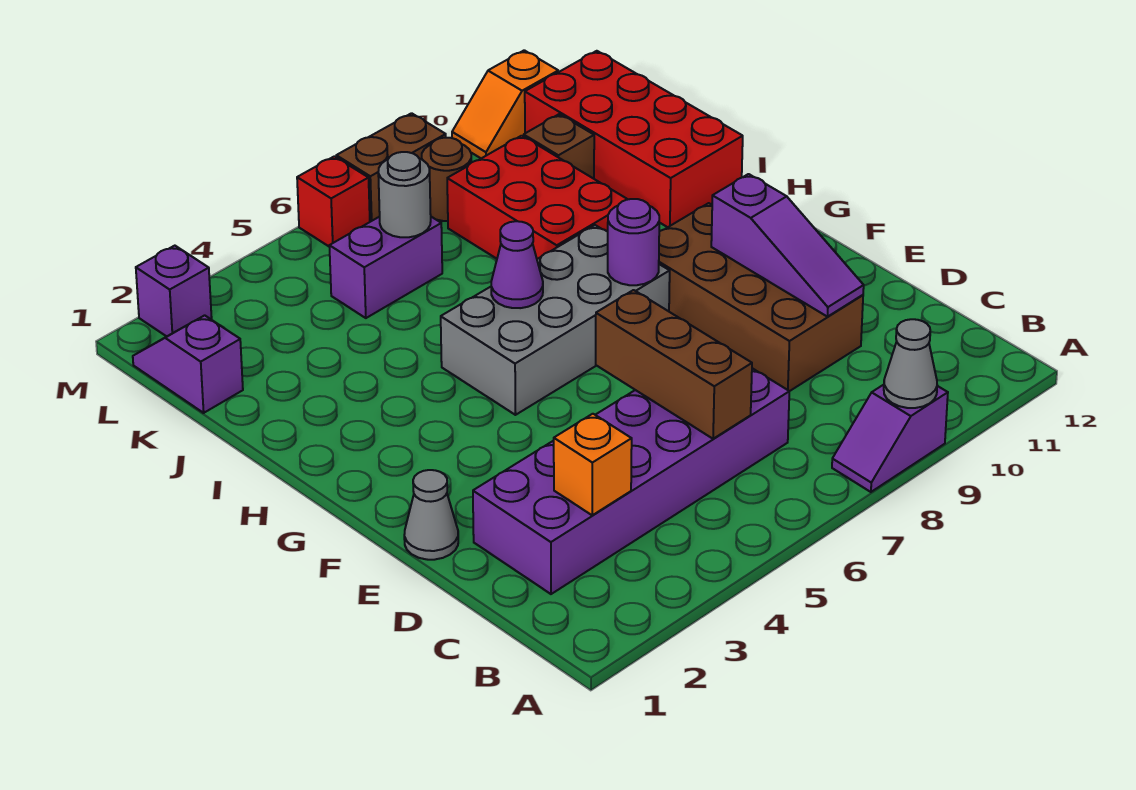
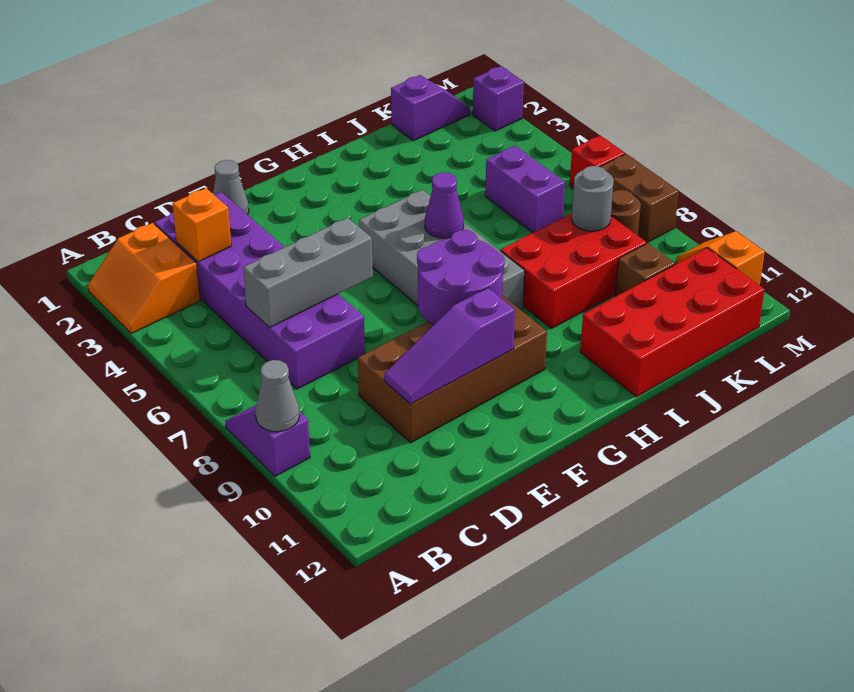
none -> orange 2x2 slope [88,223,200,334]
brown 1x3 brick [596,290,752,439] -> grey 1x3 brick [243,218,373,328]
purple 1x1 round brick [608,199,659,285] -> purple 2x2 round brick [417,230,505,325]
grey 1x1 round brick [378,152,431,237] -> grey 1x1 round brick moved to [572,166,614,231]

